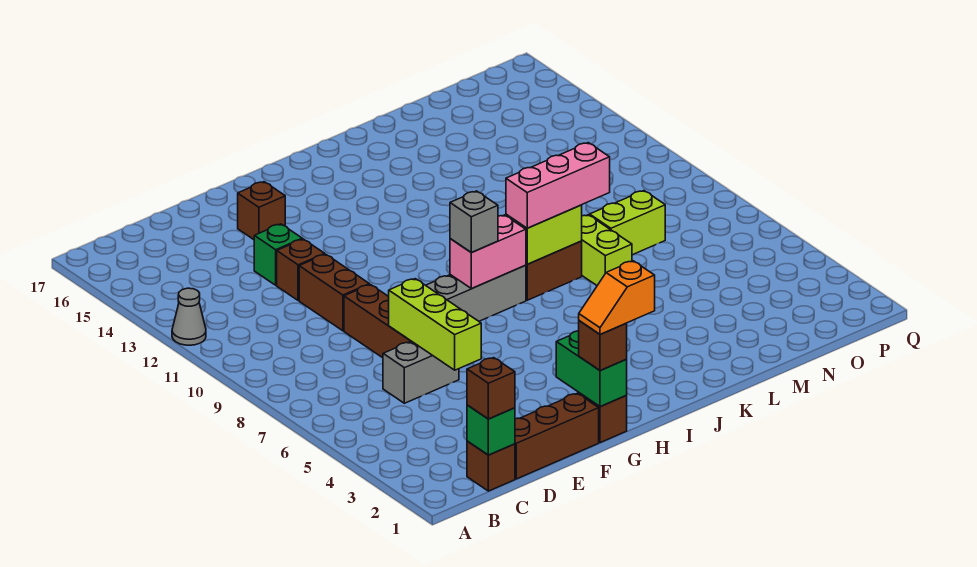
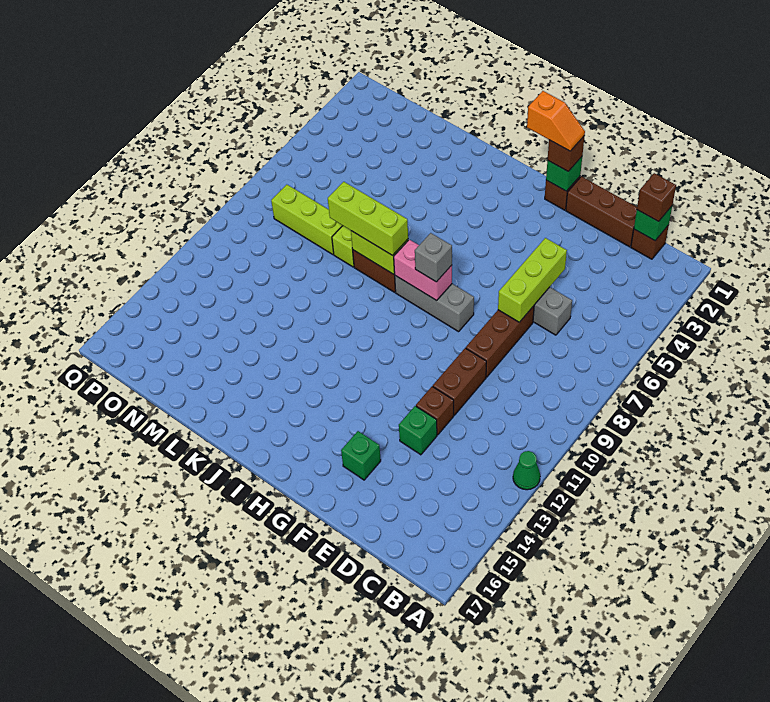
grey 1x1 cone [172,288,206,345] -> green 1x1 cone [513,451,540,490]
brown 1x1 brick [238,182,285,240] -> green 1x1 brick [341,431,381,480]
green 1x2 brick [556,331,627,407] -> green 1x1 brick [546,157,582,191]
pink 1x3 brick [506,143,610,228] -> lime 1x3 brick [328,182,408,256]
lime 1x2 brick [590,191,665,255] -> lime 1x3 brick [271,185,343,255]

